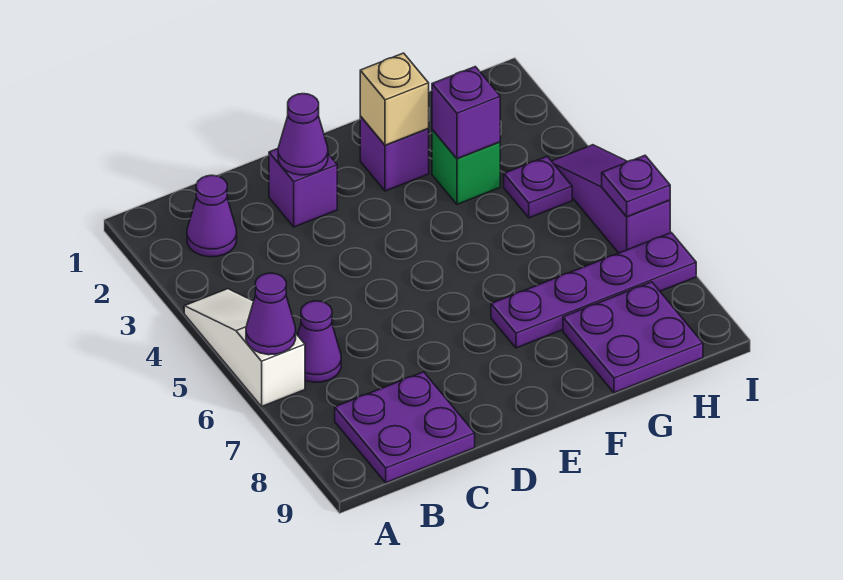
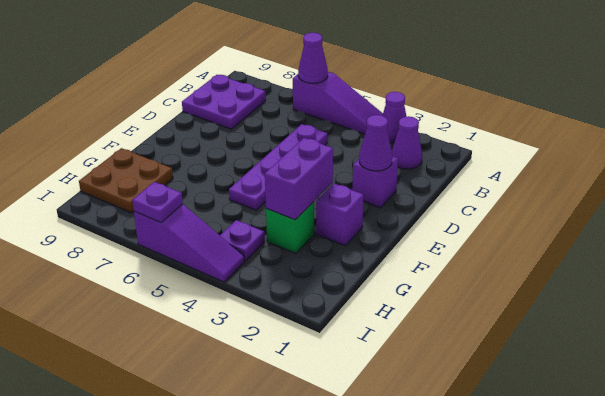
white 1x3 slope [184,289,305,406] -> purple 1x3 slope [293,72,383,134]
purple 1x1 cone [298,301,341,382] -> purple 1x1 cone moved to [382,92,407,143]
tan 1x1 brick [360,53,429,145] -> none
purple 1x4 plate [491,233,696,348] -> purple 1x4 plate moved to [229,124,327,210]
purple 1x1 brick [432,67,500,159] -> purple 1x2 brick [265,138,333,220]
purple 2x2 plate [563,282,703,393] -> brown 2x2 plate [79,148,173,213]

